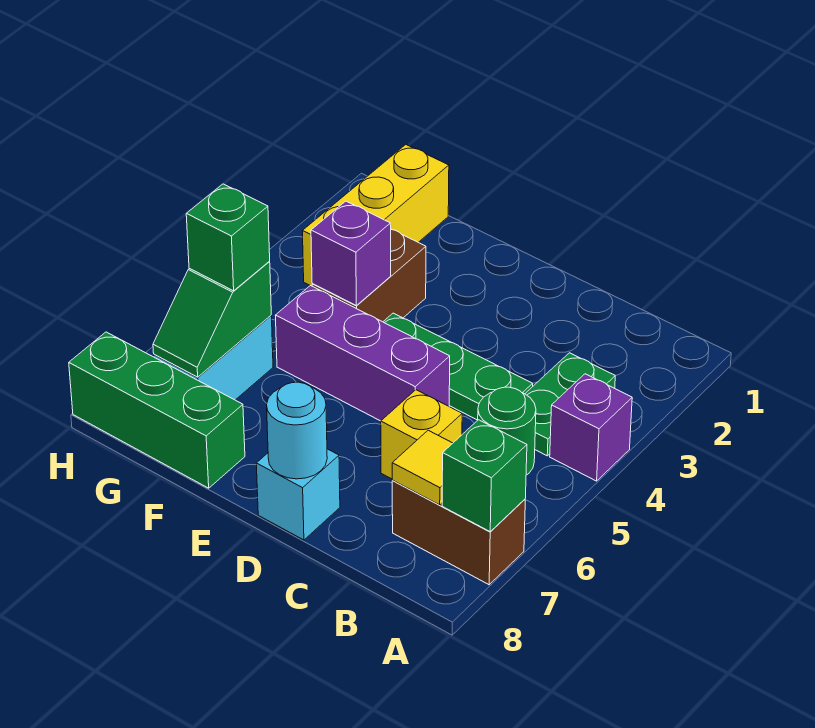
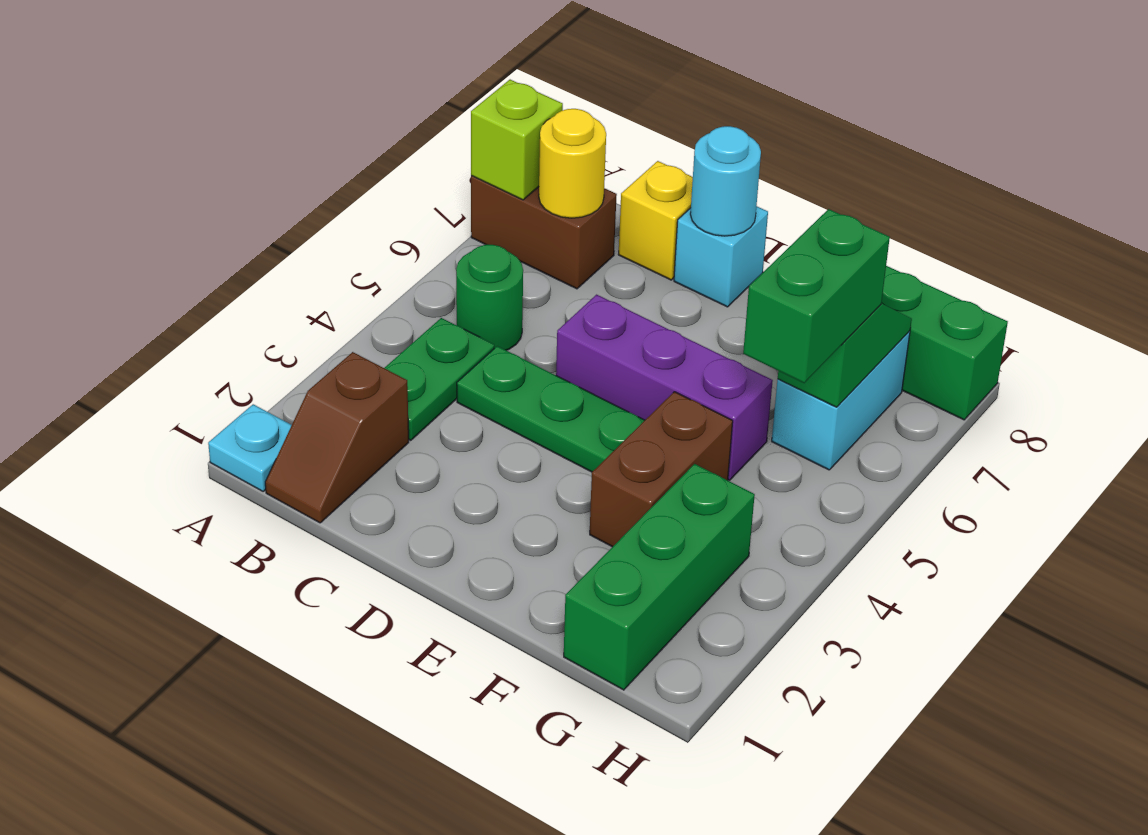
none -> cyan 1x1 plate [208,404,292,491]
purple 1x1 brick [550,374,632,481] -> none
green 1x1 brick [442,420,527,531] -> lime 1x1 brick [471,80,563,200]
none -> brown 1x2 slope [265,352,409,523]
yellow 1x1 tile [392,430,453,505] -> yellow 1x1 round brick [539,109,606,218]
yellow 1x1 brick [381,390,462,479] -> yellow 1x1 brick moved to [618,161,693,280]
purple 1x1 brick [311,201,391,305] -> none
yellow 1x3 brick [303,145,449,286] -> green 1x3 brick [564,464,755,690]
green 1x1 brick [186,184,270,291] -> green 1x2 brick [743,209,890,383]

